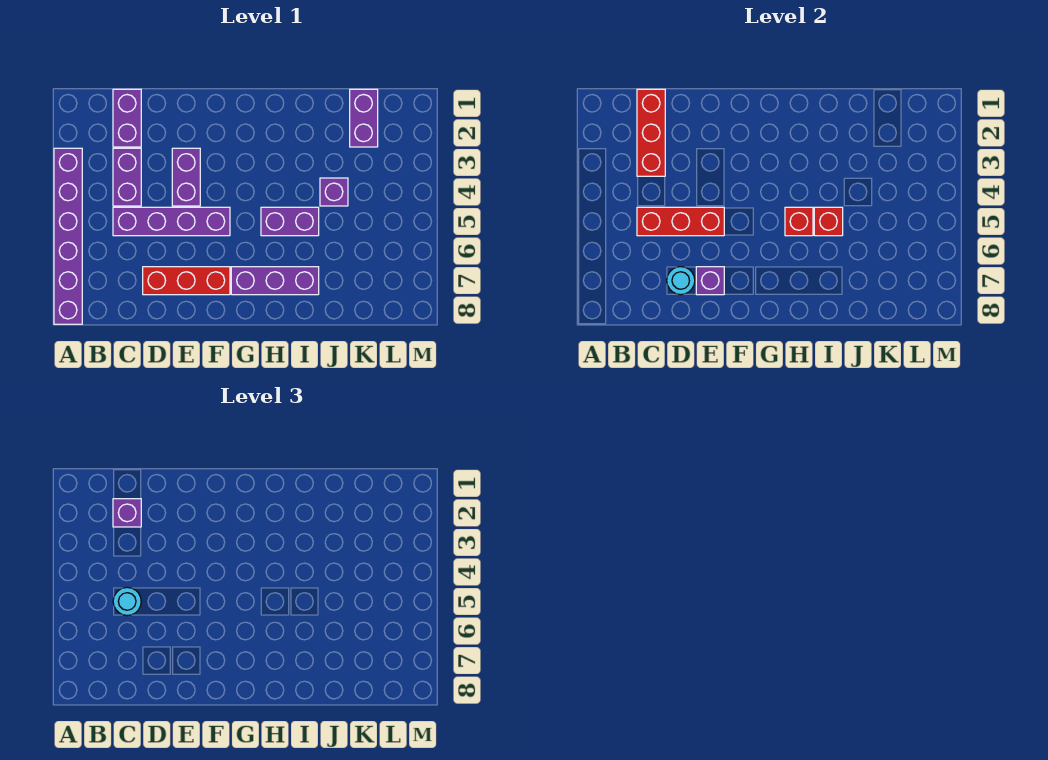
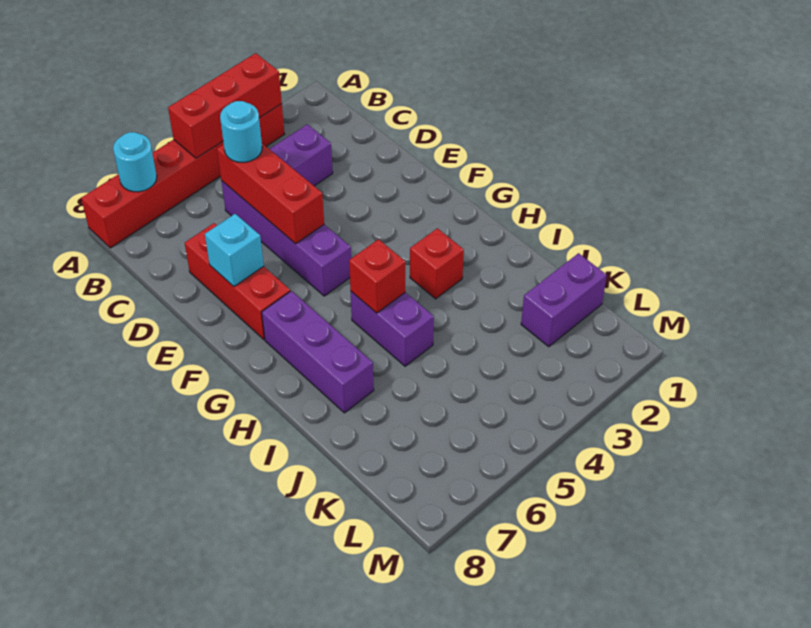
purple 1x6 brick [54,148,82,324] -> red 1x6 brick [81,104,284,248]
purple 1x2 brick [113,89,141,147] -> none
red 1x3 brick [637,89,665,176] -> red 1x3 brick moved to [168,53,282,158]
purple 1x1 brick [113,499,141,527] -> none
cyan 1x1 round brick [667,267,695,295] -> cyan 1x1 round brick moved to [113,132,157,192]
purple 1x2 brick [172,148,200,206] -> none
purple 1x1 brick [696,267,724,295] -> cyan 1x1 brick [205,214,264,287]
red 1x1 brick [814,207,843,236] -> red 1x1 brick moved to [410,228,464,299]
purple 1x1 brick [320,178,348,206] -> none

